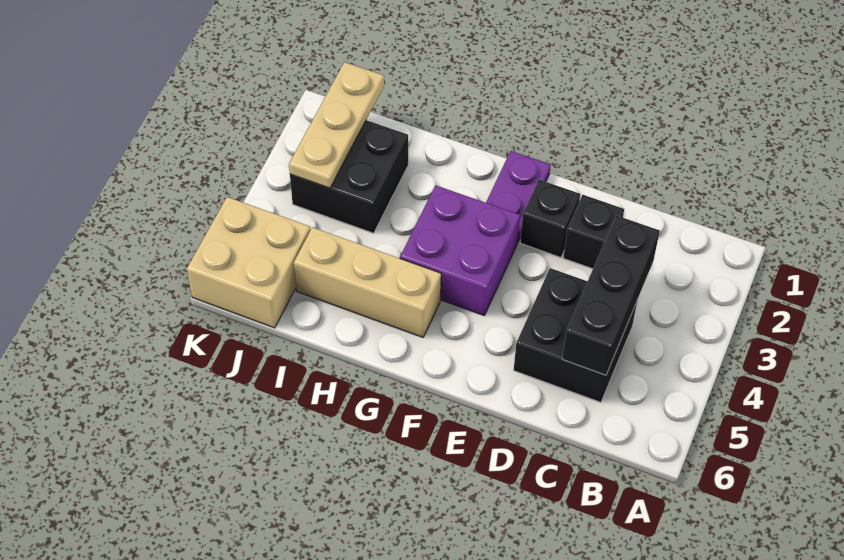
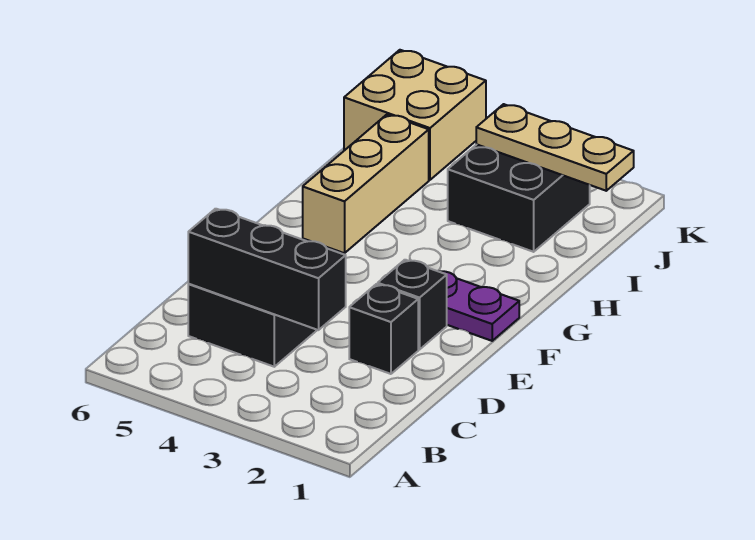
purple 2x2 brick [400,185,520,316] -> none

